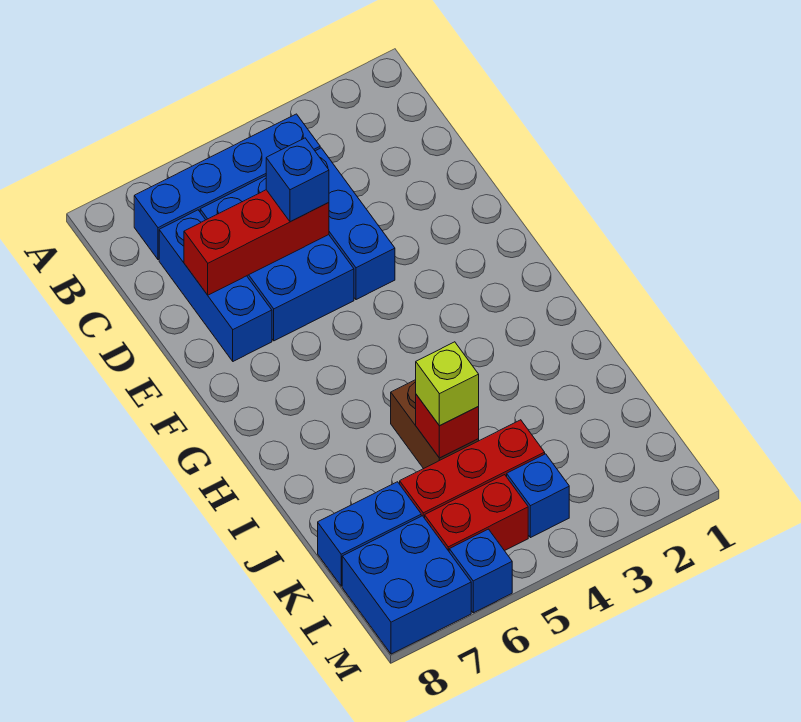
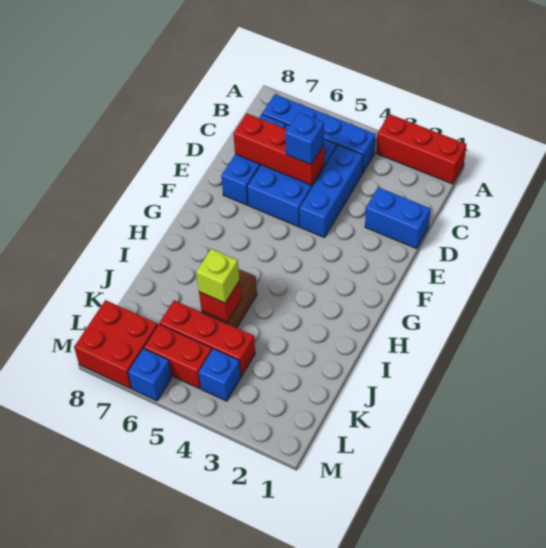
none -> red 1x3 brick [376,114,467,184]
blue 1x2 brick [318,482,421,586] -> blue 1x2 brick moved to [365,187,431,249]
blue 2x2 brick [342,516,471,654] -> red 2x2 brick [74,300,158,388]

